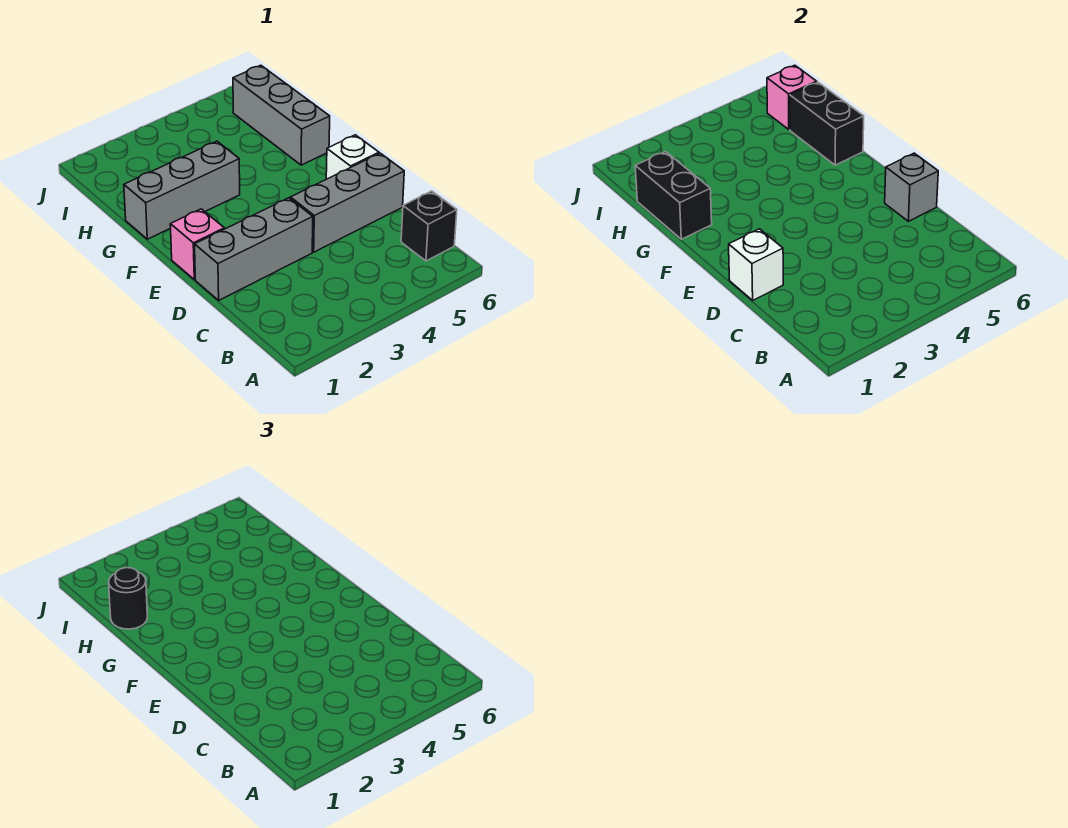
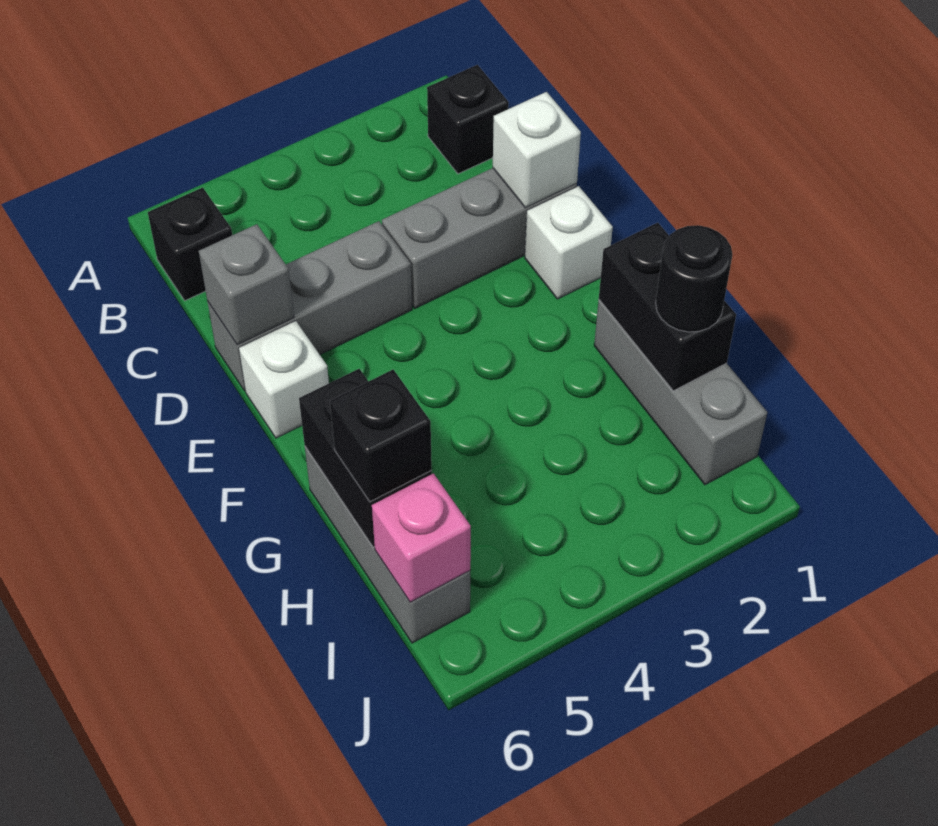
none -> black 1x1 brick [427,65,509,174]
pink 1x1 brick [170,209,224,280] -> white 1x1 brick [525,186,613,299]
grey 1x3 brick [124,141,240,239] -> grey 1x3 brick turned to [594,300,767,485]
none -> black 1x1 brick [330,370,432,502]

